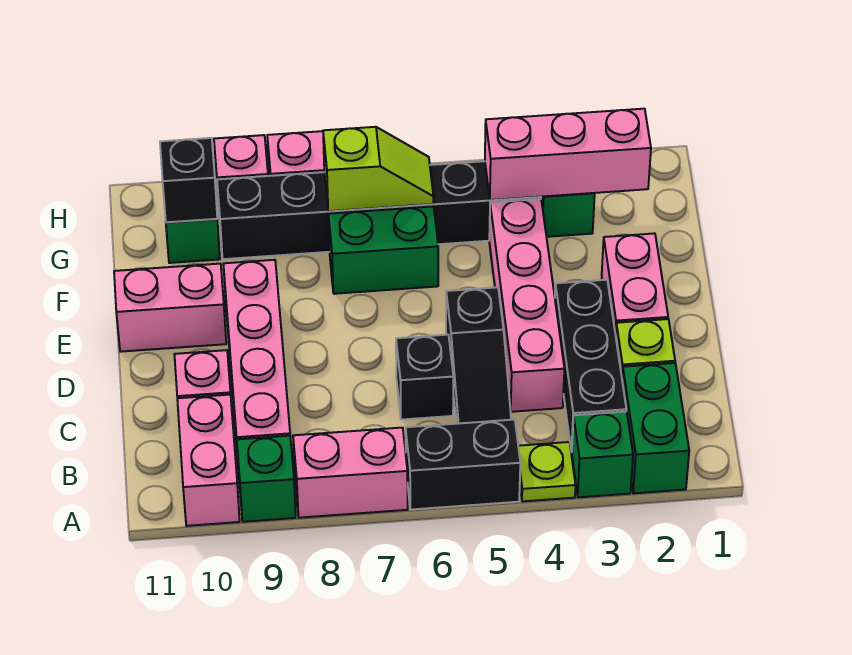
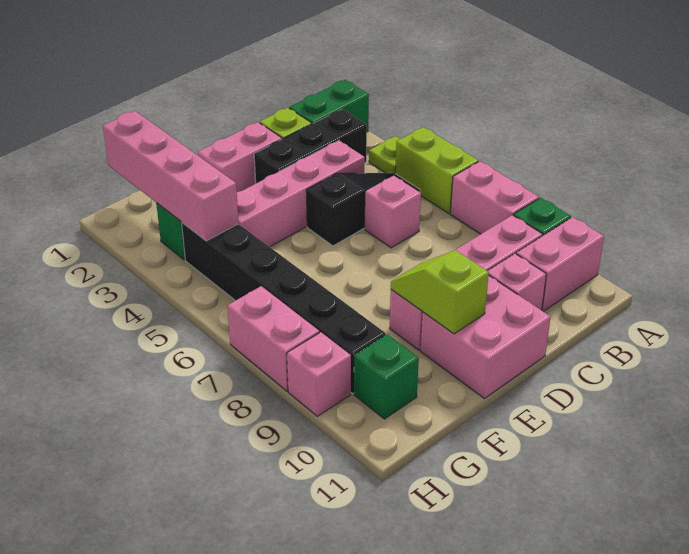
green 1x1 brick [572,411,633,497] -> none
black 1x2 brick [406,419,520,510] -> lime 1x2 brick [395,127,478,214]
black 1x1 brick [396,335,453,420] -> pink 1x1 brick [365,176,421,248]
pink 1x2 brick [114,264,226,352] -> pink 2x2 brick [421,276,551,398]
green 1x2 brick [328,206,438,294] -> none
pink 1x3 brick [485,109,651,200] -> pink 1x4 brick [103,111,239,241]
lime 1x2 slope [323,127,433,211] -> lime 1x2 slope moved to [391,250,489,334]
black 1x1 brick [160,138,217,222] -> none

